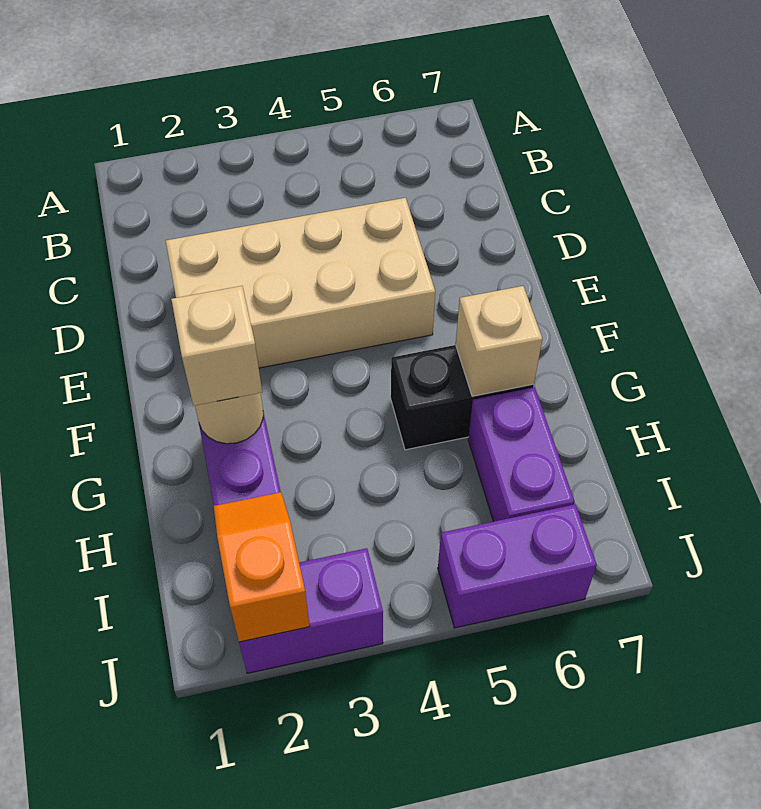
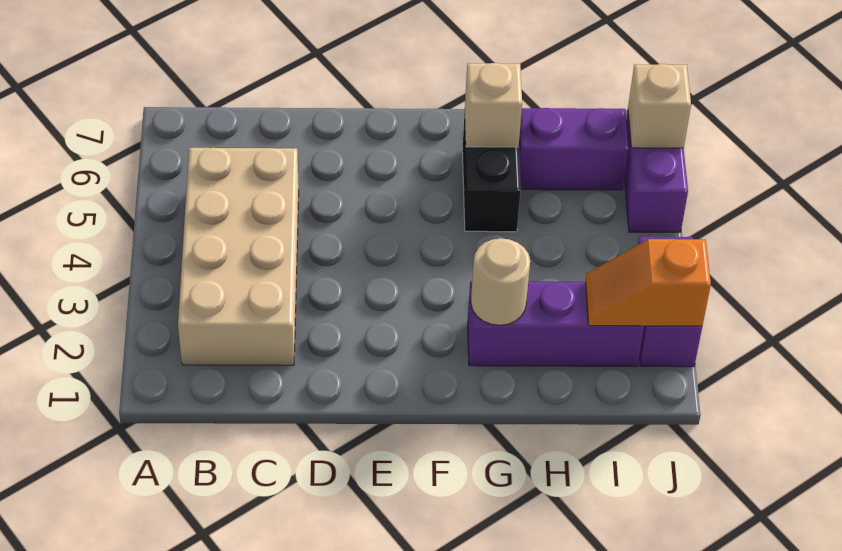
tan 2x4 brick [166,198,435,368] -> tan 2x4 brick moved to [178,148,299,365]
tan 1x1 brick [171,286,262,406] -> tan 1x1 brick moved to [628,64,691,148]

